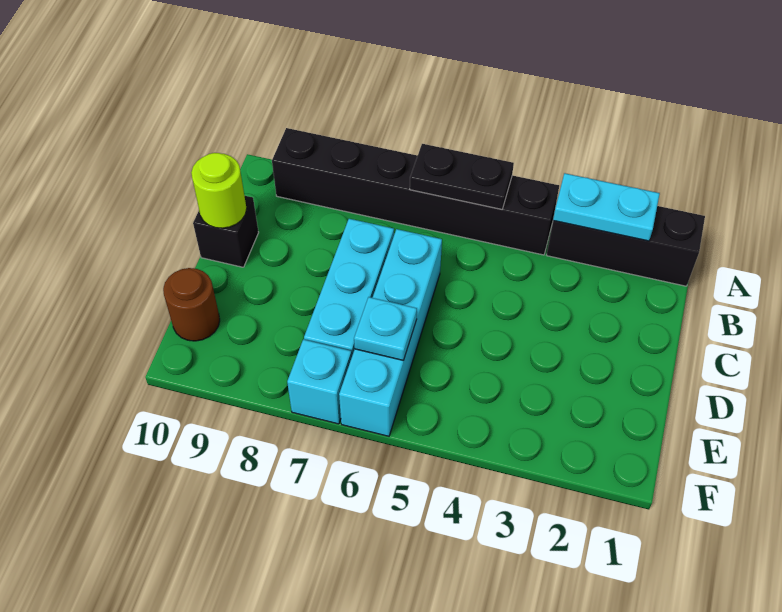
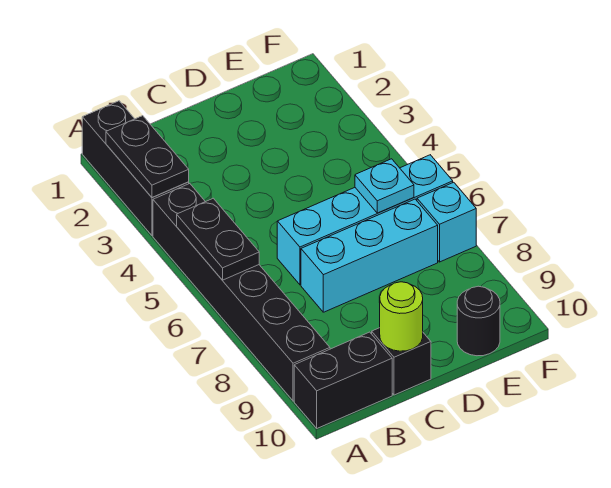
cyan 1x2 plate [553,173,660,241] -> black 1x2 plate [106,116,189,198]
none -> black 1x2 brick [294,332,392,428]
brown 1x1 round brick [163,268,220,341] -> black 1x1 round brick [457,286,500,356]

